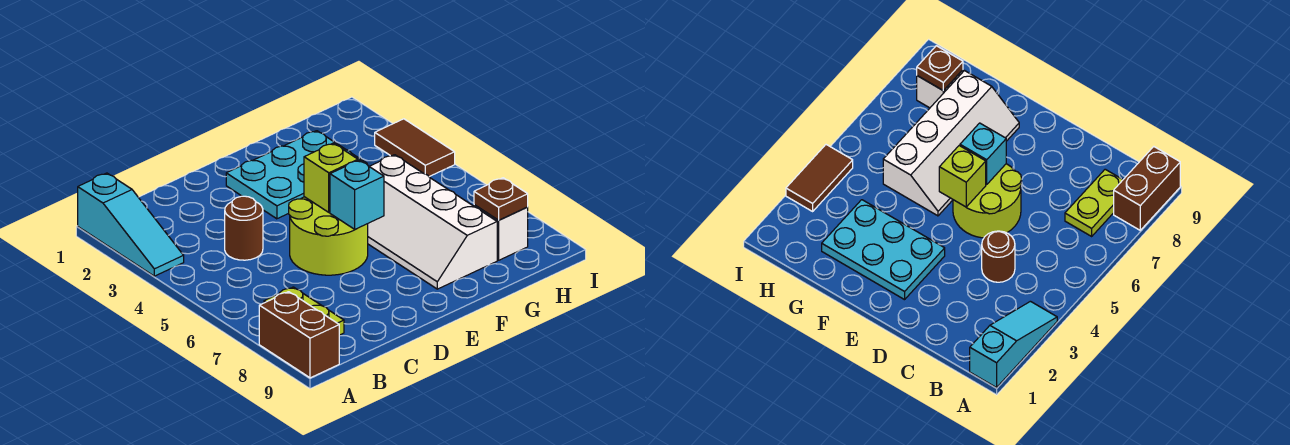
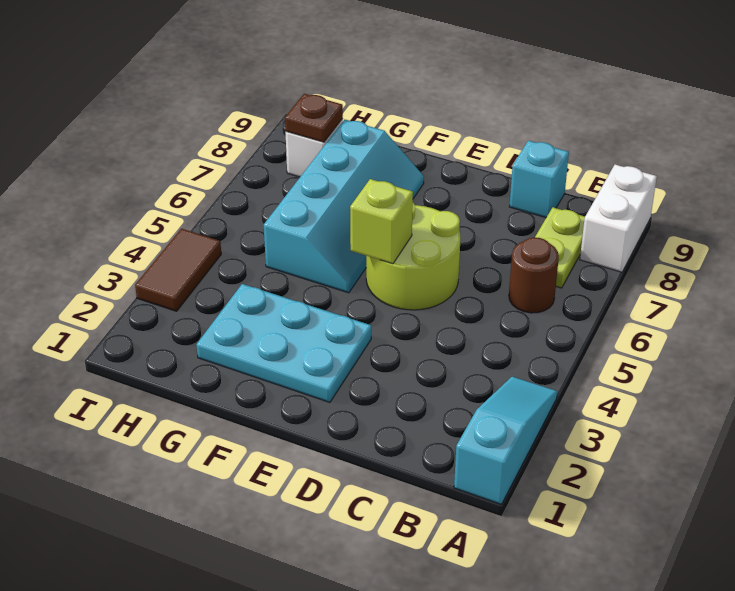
brown 1x2 brick [259,292,339,378] -> white 1x2 brick [580,165,657,272]
brown 1x1 round brick [225,196,263,260] -> brown 1x1 round brick moved to [509,237,559,313]
cyan 1x1 brick [330,160,384,229] -> cyan 1x1 brick moved to [509,141,569,218]
white 2x4 slope [368,155,497,289] -> cyan 2x4 slope [264,120,424,293]

